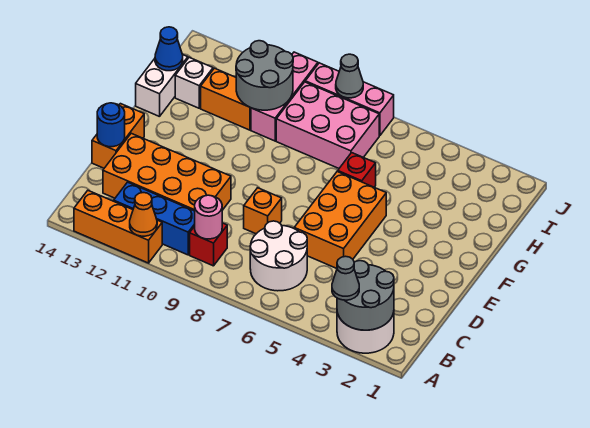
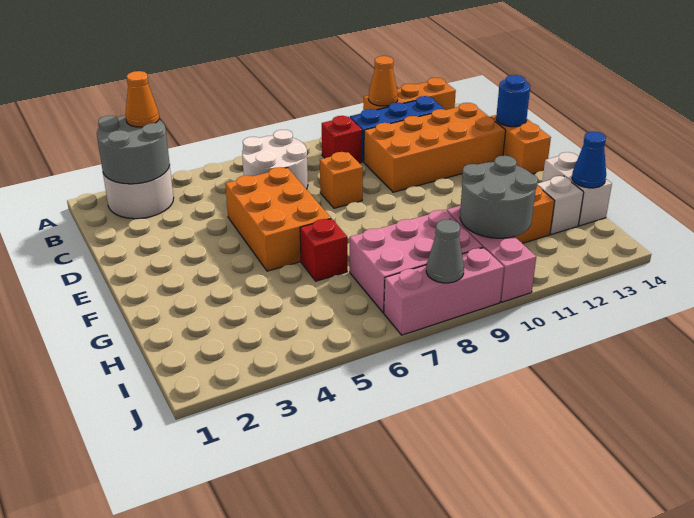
grey 1x1 cone [332,256,359,300] -> orange 1x1 cone [125,71,159,127]
pink 1x1 round brick [195,195,222,239] -> none

